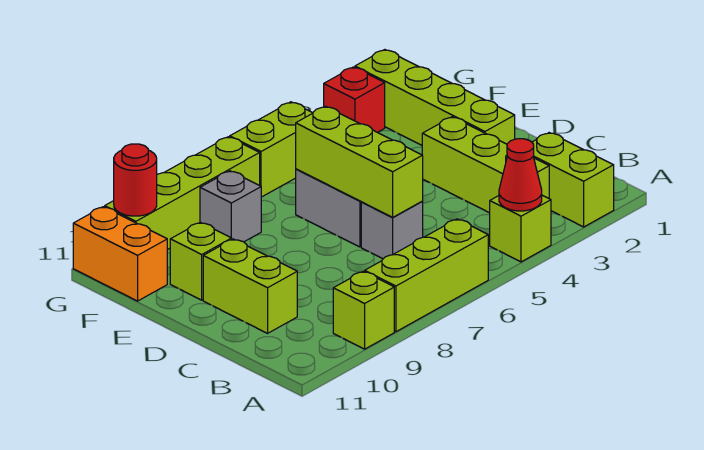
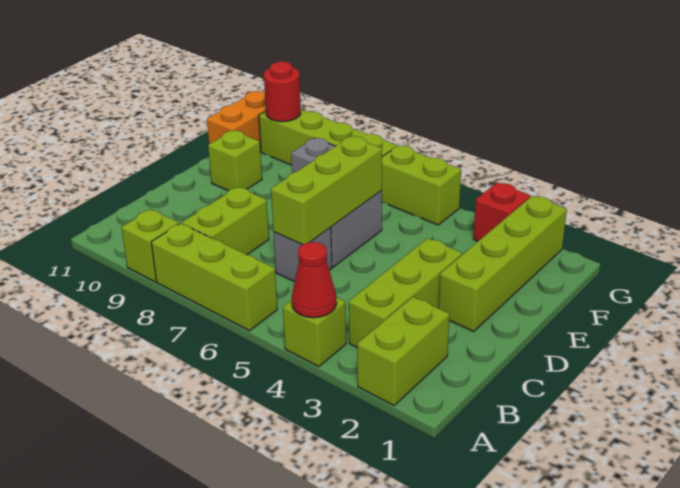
lime 1x2 brick [203,239,297,333] -> lime 1x2 brick moved to [182,187,269,255]

